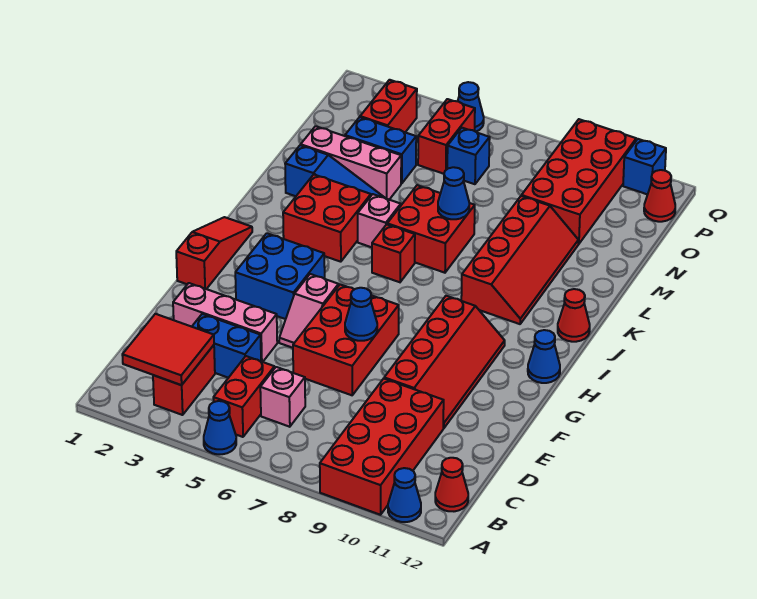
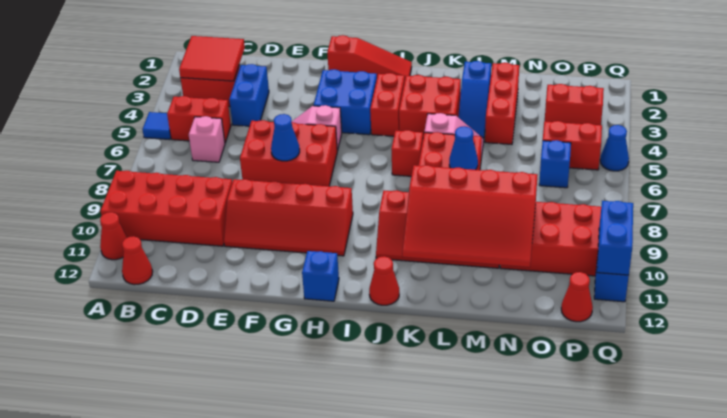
blue 1x1 cone [204,401,236,454] -> blue 1x1 tile [142,112,171,140]
blue 1x1 cone [388,468,421,522] -> red 1x1 cone [100,212,127,260]
pink 1x3 brick [173,283,277,362] -> none
blue 1x1 cone [528,330,560,383] -> blue 1x1 brick [302,251,339,301]
none -> red 1x2 brick [370,73,405,136]
none -> red 3x4 slope [402,165,537,267]
pink 1x3 brick [301,126,401,200] -> red 1x3 brick [485,63,519,144]
blue 1x2 brick [345,117,416,184] -> blue 1x2 brick moved to [597,201,633,275]

